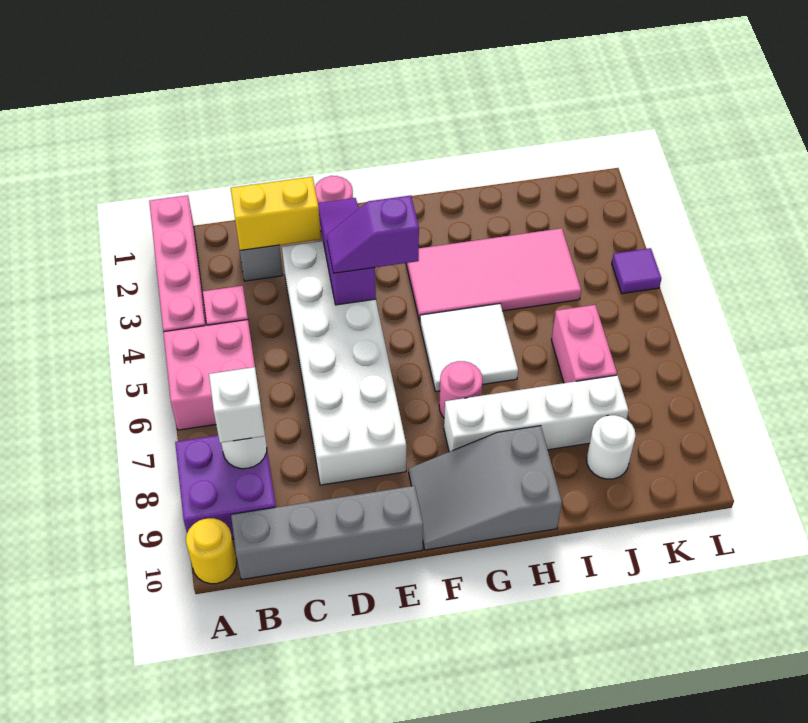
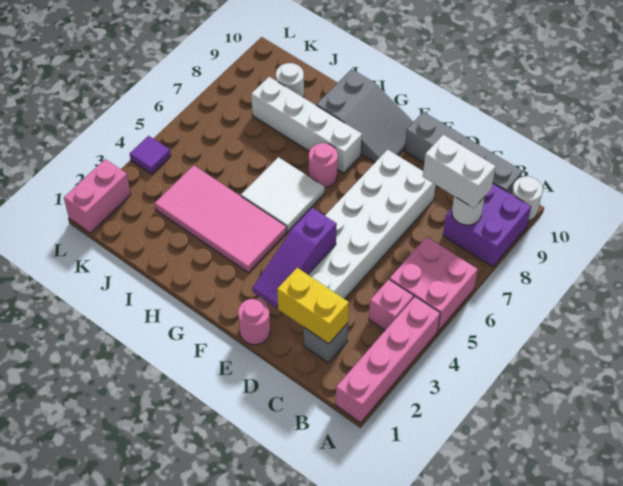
yellow 1x1 round brick [186,518,237,584] -> white 1x1 round brick [512,176,543,221]
white 1x1 brick [209,367,265,443] -> white 1x2 brick [423,135,496,208]
purple 1x2 slope [327,195,419,273] -> none
pink 1x2 brick [552,305,617,383] -> pink 1x2 brick moved to [64,159,131,233]

